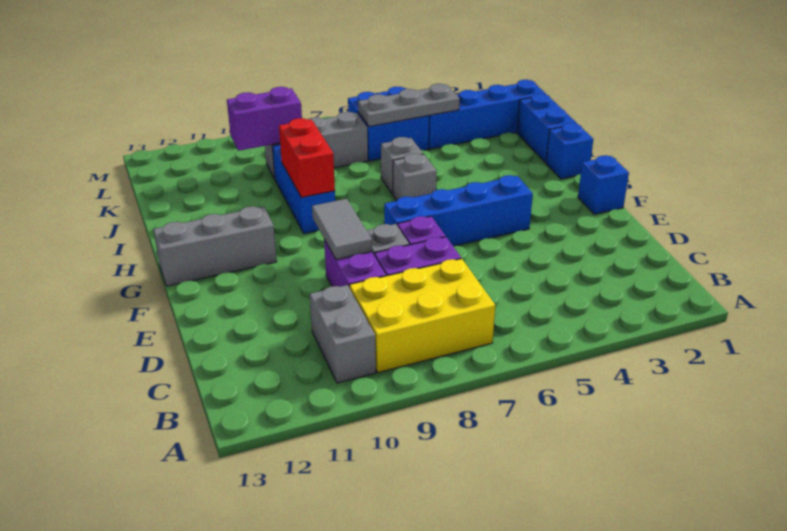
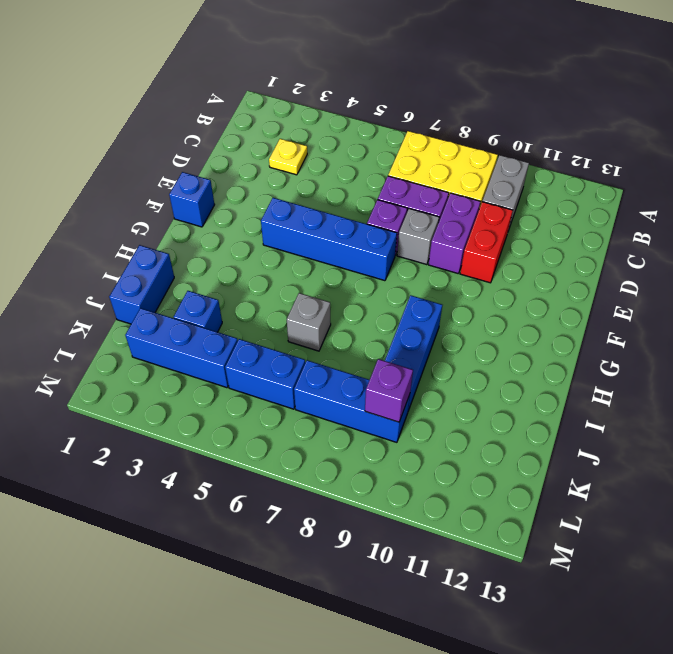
none -> yellow 1x1 plate [269,139,307,175]
grey 1x2 tile [312,199,372,260] -> none
grey 1x3 brick [153,206,277,286] -> none
blue 1x1 brick [546,123,593,179] -> blue 1x1 brick moved to [174,291,222,332]
grey 1x1 brick [393,154,437,200] -> none
red 1x2 brick [279,118,335,197] -> red 1x2 brick moved to [460,202,513,283]
blue 1x4 brick [428,80,546,149] -> blue 1x3 brick [125,308,238,388]
grey 1x3 plate [358,84,460,127] -> none
blue 2x2 brick [348,87,429,161] -> blue 1x2 brick [225,339,305,409]
grey 1x3 brick [265,112,368,179] -> blue 1x3 brick [294,360,410,442]
purple 1x2 brick [227,87,302,151] -> purple 1x1 brick [365,359,413,422]

